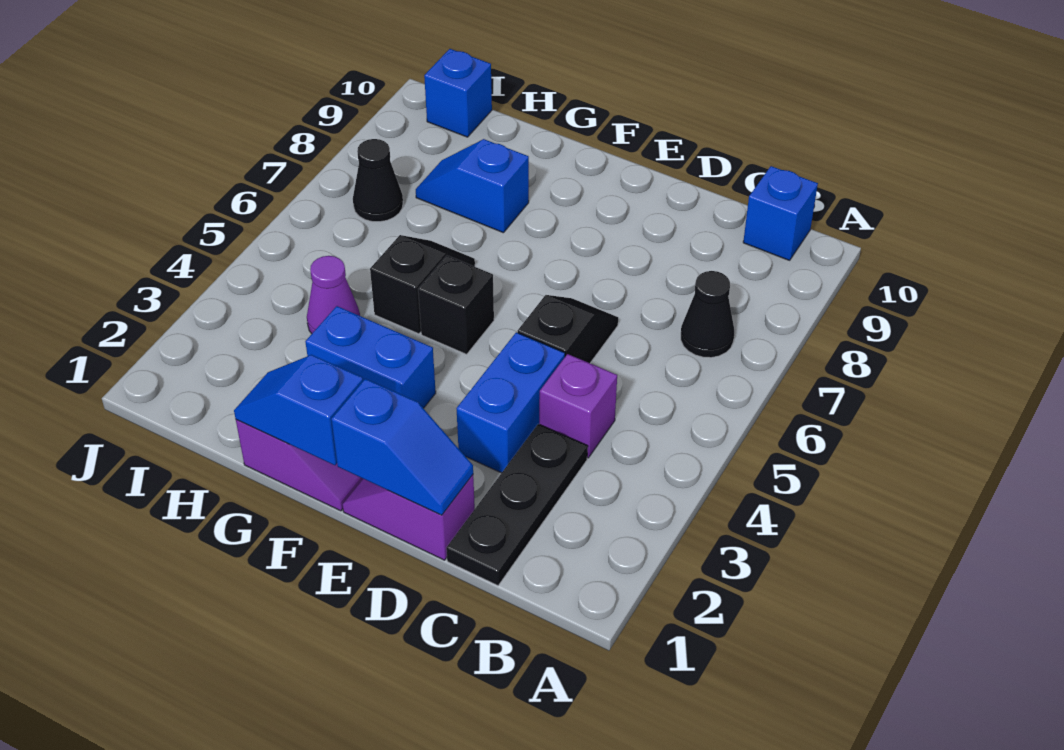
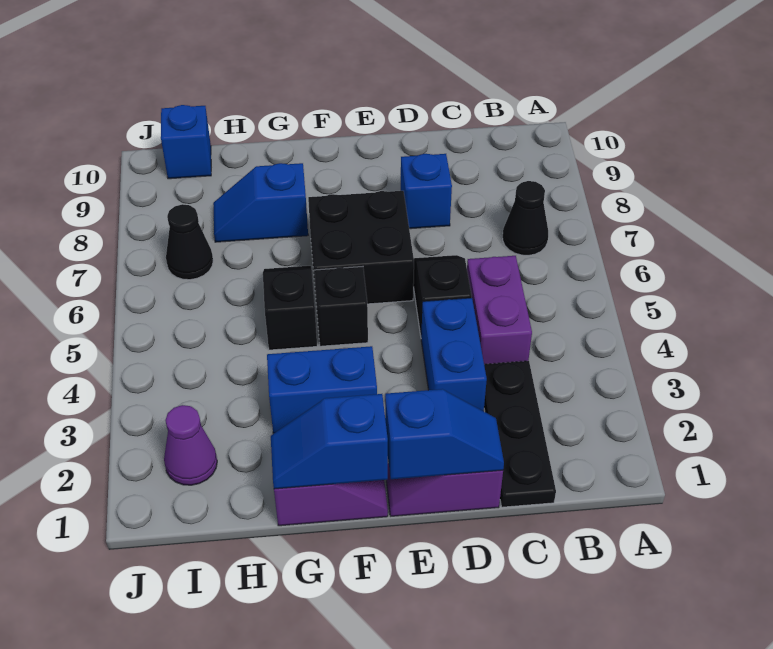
blue 1x1 brick [743,166,818,260] -> blue 1x1 brick moved to [401,154,452,229]
purple 1x1 brick [539,354,617,458] -> purple 1x2 brick [467,256,532,364]
none -> black 2x2 brick [308,191,414,304]
purple 1x1 cone [307,256,360,334] -> purple 1x1 cone moved to [164,405,217,485]

